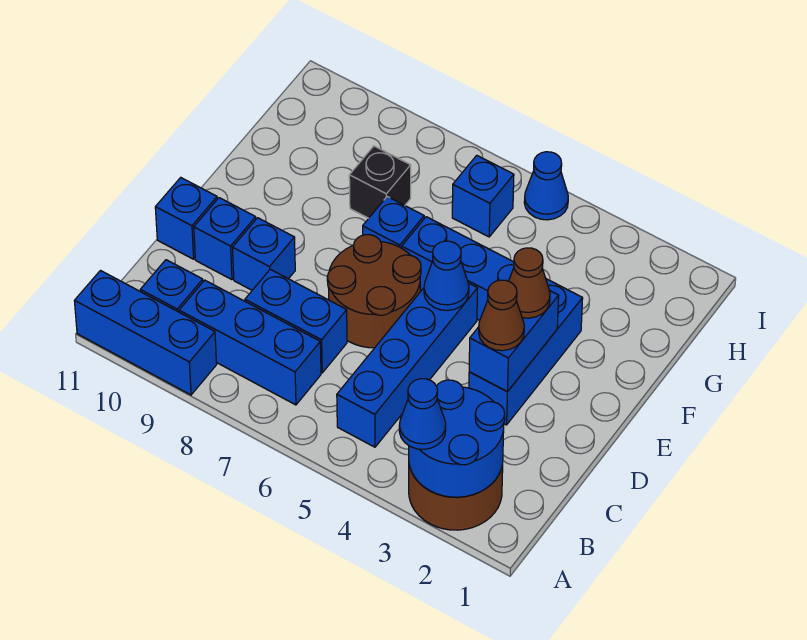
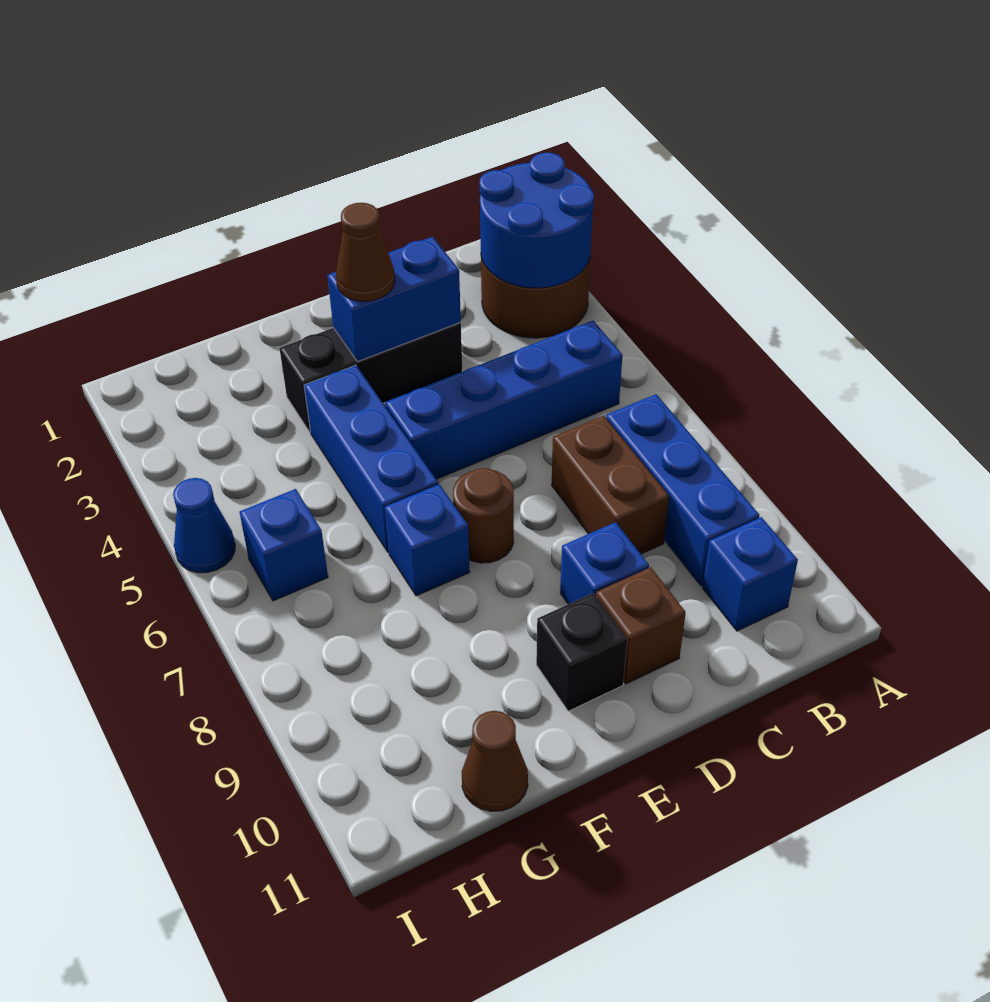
blue 1x1 cone [399,379,446,449] -> none
blue 1x3 brick [75,271,217,395] -> none
blue 1x2 brick [245,269,347,373] -> brown 1x2 brick [552,416,669,554]
blue 1x3 brick [469,279,583,425] -> black 1x3 brick [280,322,462,432]
brown 1x1 cone [479,280,524,351] -> brown 1x1 cone moved to [462,711,528,811]
brown 2x2 round brick [327,235,421,348] -> brown 1x1 round brick [453,468,514,563]
blue 1x1 brick [194,198,256,280] -> brown 1x1 brick [596,567,686,684]
blue 1x1 brick [155,178,217,259] -> none
blue 1x1 cone [424,241,469,311] -> none
black 1x1 brick [349,146,411,218] -> black 1x1 brick moved to [536,593,627,711]

